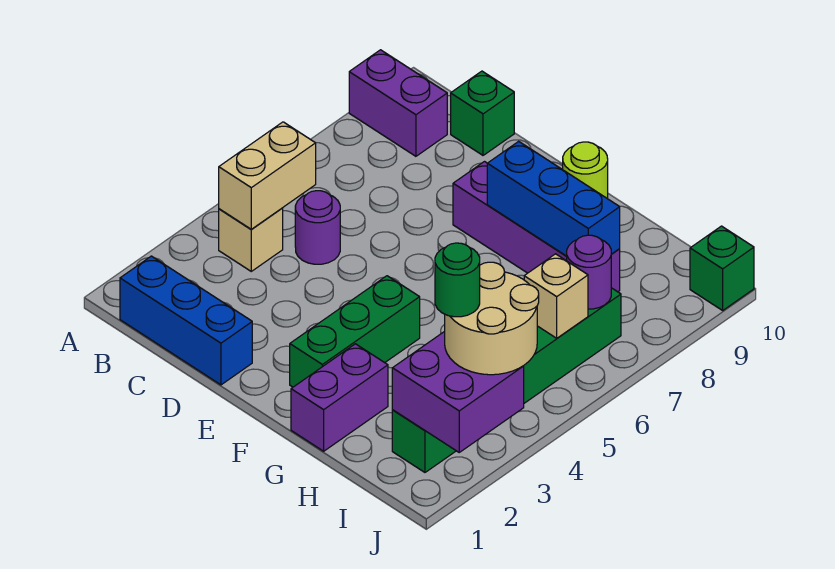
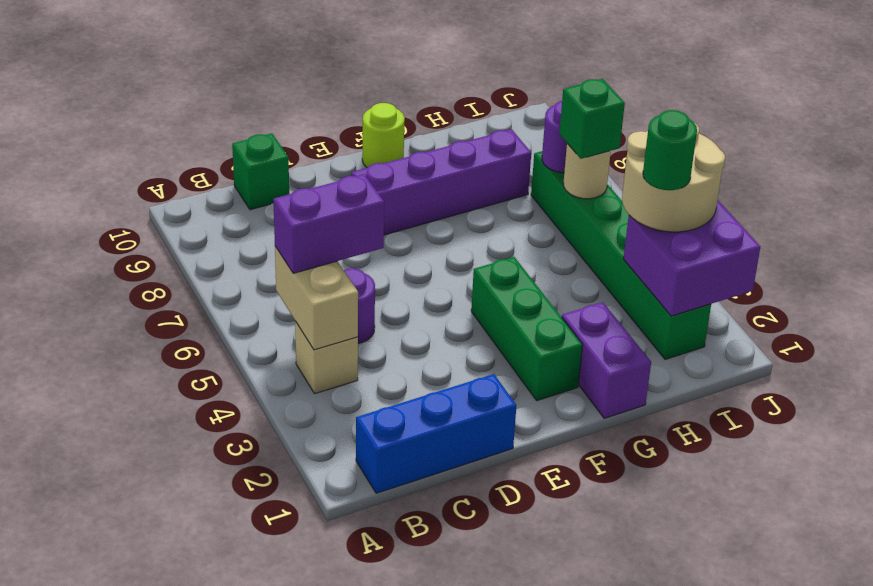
purple 1x2 brick [349,50,447,156] -> purple 1x2 brick moved to [273,174,384,273]
blue 1x3 brick [487,141,620,256] -> none
tan 1x1 brick [524,254,588,338] -> tan 1x1 round brick [564,144,611,199]
green 1x1 brick [690,226,754,310] -> green 1x1 brick moved to [559,79,625,159]

